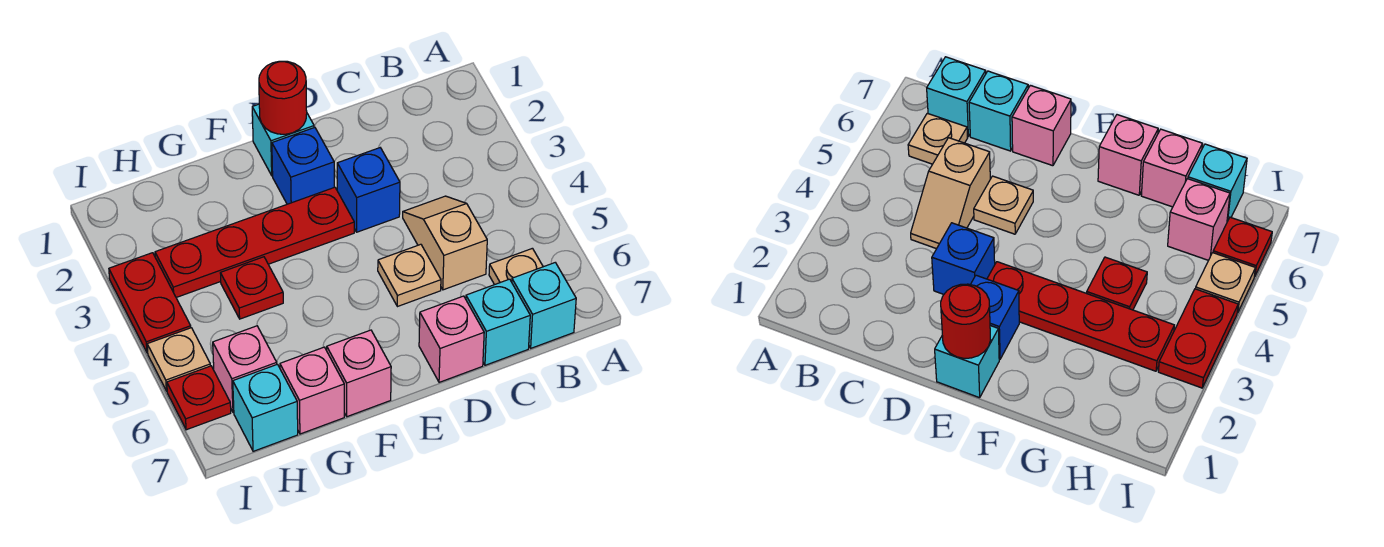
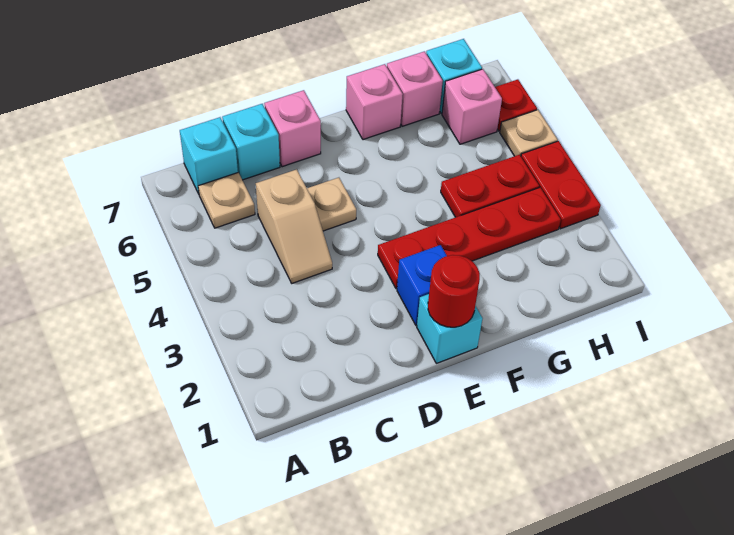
blue 1x1 brick [337,148,400,232] -> none
red 1x1 plate [220,257,283,319] -> red 1x2 plate [441,155,539,217]

